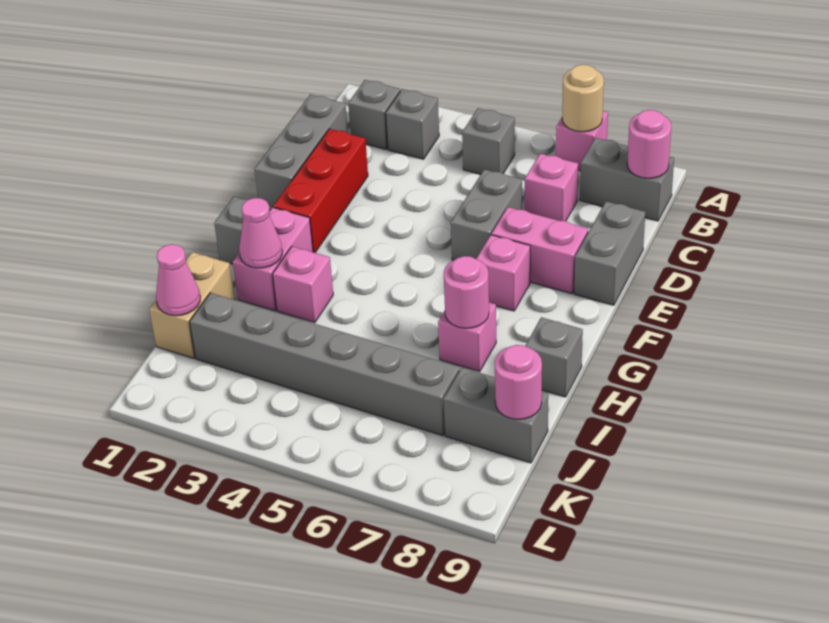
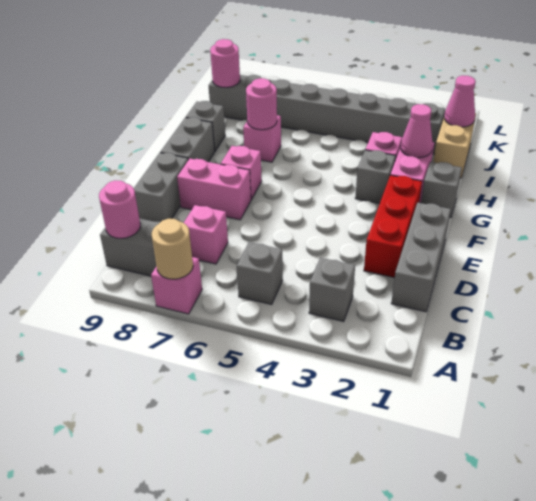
grey 1x1 brick [348,80,400,149] -> grey 1x1 brick moved to [355,150,396,204]
grey 1x2 brick [451,169,522,260] -> grey 1x2 brick moved to [160,117,215,162]

